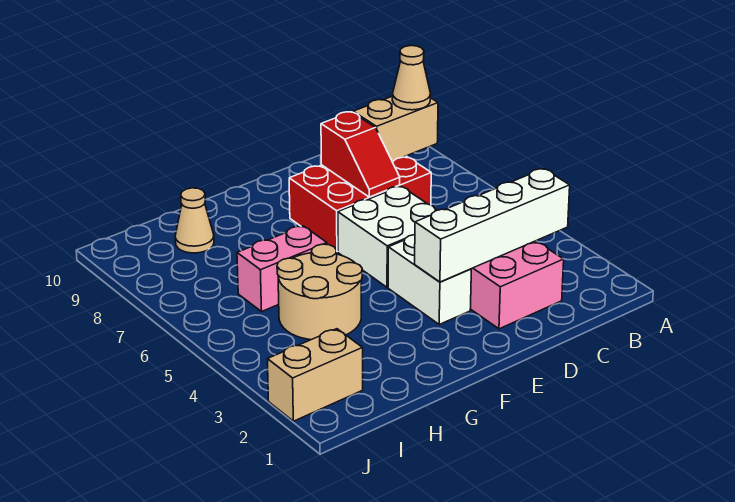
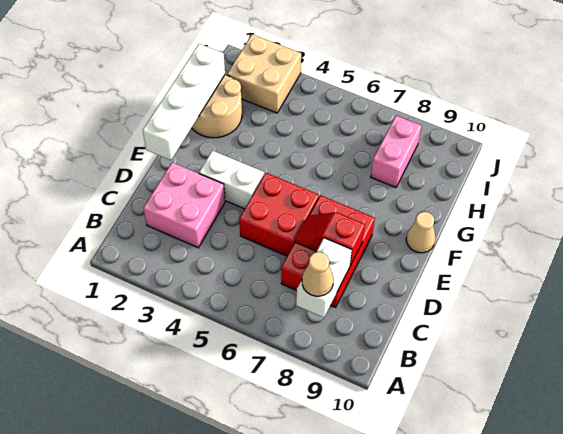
white 1x4 brick [415,169,570,282] -> white 1x4 brick moved to [143,44,225,160]
tan 1x2 brick [353,96,438,161] -> white 1x2 brick [296,238,352,317]
white 2x2 brick [338,186,437,287] -> red 2x2 brick [239,173,319,256]
tan 2x2 round brick [277,244,362,340] -> tan 2x2 round brick moved to [192,75,242,138]
pink 1x2 brick [237,226,327,311] -> pink 1x2 brick moved to [371,116,421,187]
tan 1x1 cone [175,188,214,253] -> tan 1x1 cone moved to [406,212,435,253]
tan 1x2 brick [267,329,363,421] -> tan 2x2 brick [227,34,301,113]

